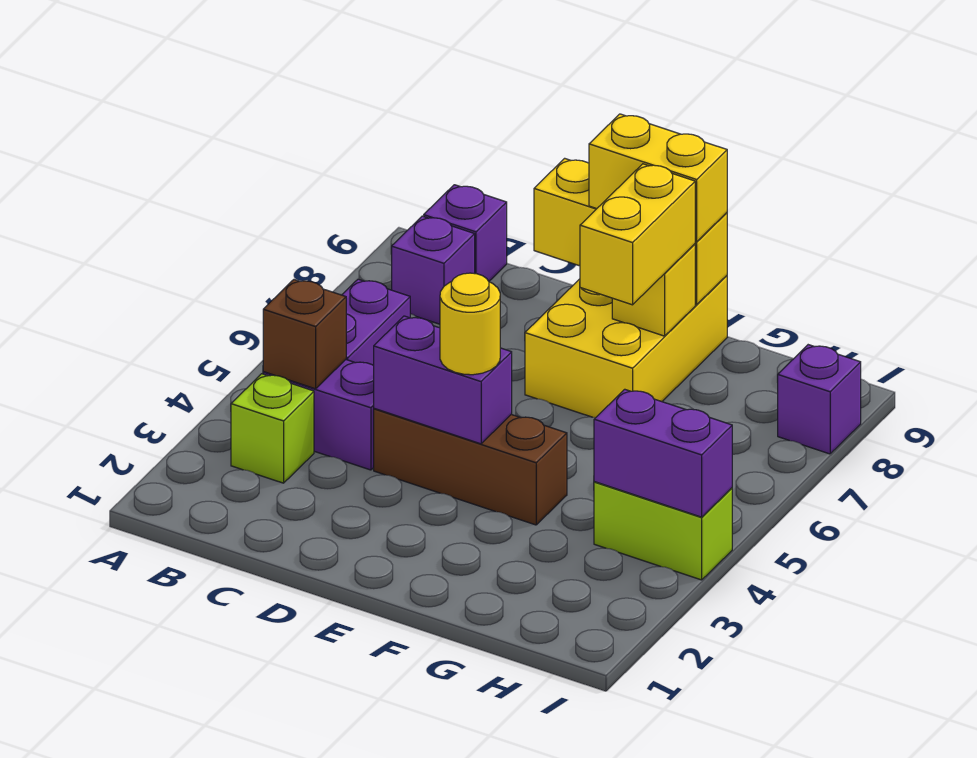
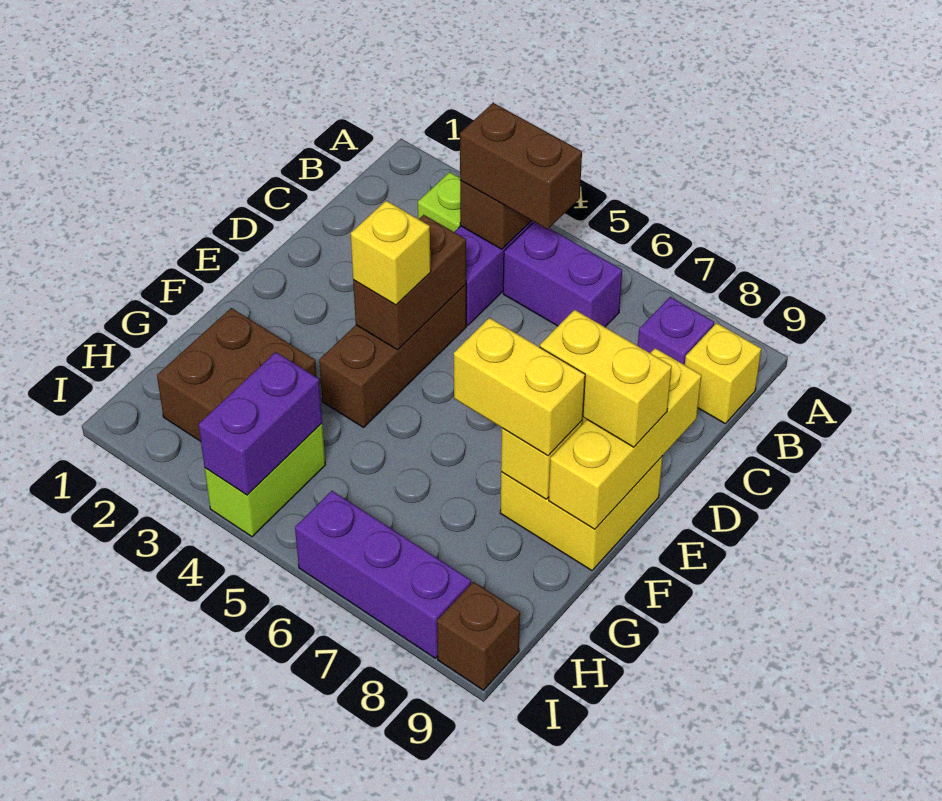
none -> brown 1x2 brick [460,103,582,229]
purple 1x1 brick [424,185,507,281] -> yellow 1x1 brick [685,323,761,423]
purple 1x2 brick [374,316,512,444] -> brown 1x2 brick [353,215,466,350]
yellow 1x1 round brick [440,273,500,375] -> yellow 1x1 brick [351,201,431,305]
yellow 2x3 brick [525,276,727,418] -> yellow 2x2 brick [500,417,663,571]
yellow 1x2 brick [589,114,727,242] -> yellow 1x2 brick turned to [540,310,672,447]
none -> brown 2x2 brick [157,308,317,441]
purple 1x1 brick [778,345,861,454] -> purple 1x3 brick [295,491,471,658]
none -> brown 1x1 brick [437,582,520,690]

